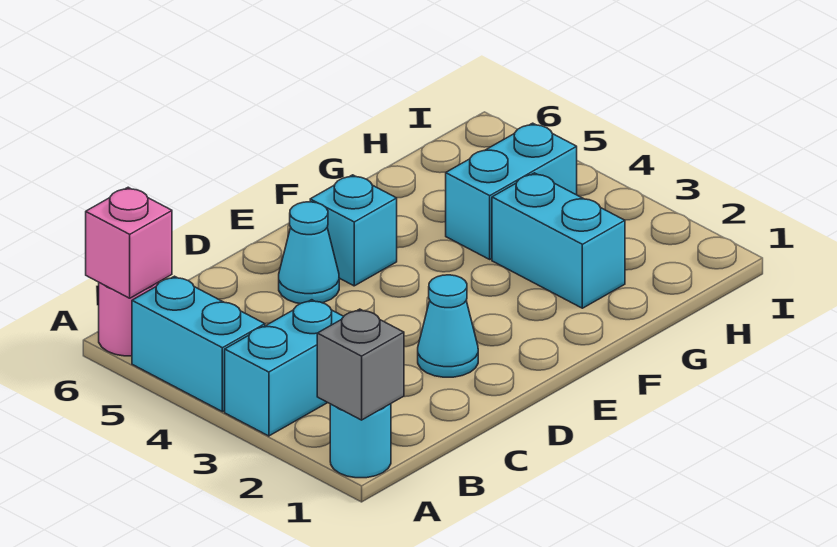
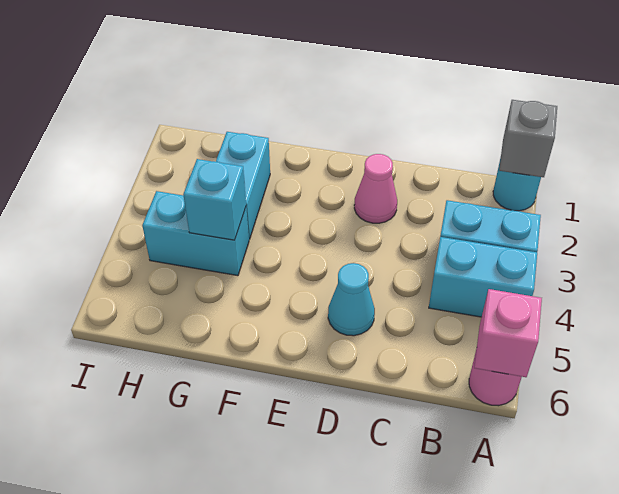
cyan 1x2 brick [132,276,265,412] -> cyan 1x2 brick turned to [429,237,537,317]
cyan 1x1 cone [418,275,478,377] -> pink 1x1 cone [354,154,397,223]
cyan 1x1 brick [310,175,397,286] -> cyan 1x1 brick moved to [183,159,246,240]

